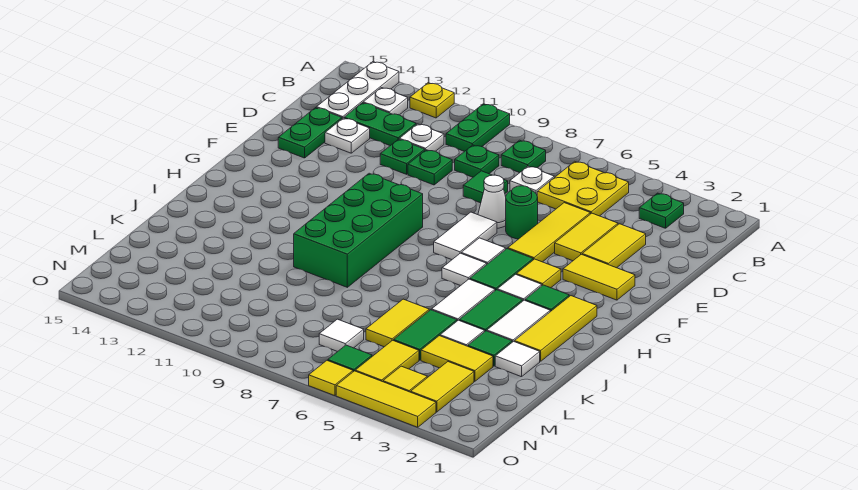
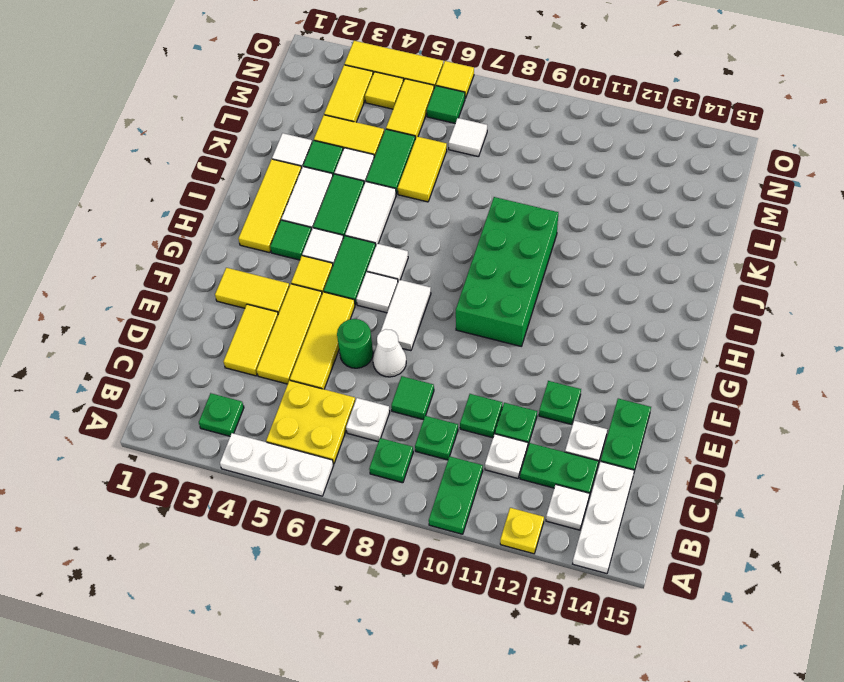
none -> white 1x3 plate [220,433,333,496]
yellow 1x2 tile [555,213,618,261] -> yellow 1x3 tile [257,284,322,384]
none -> green 1x1 plate [539,381,581,425]

